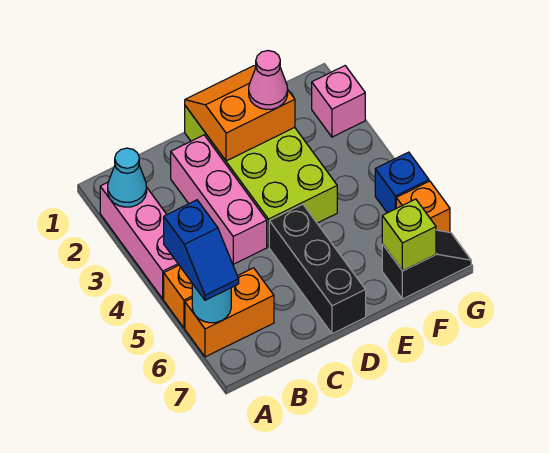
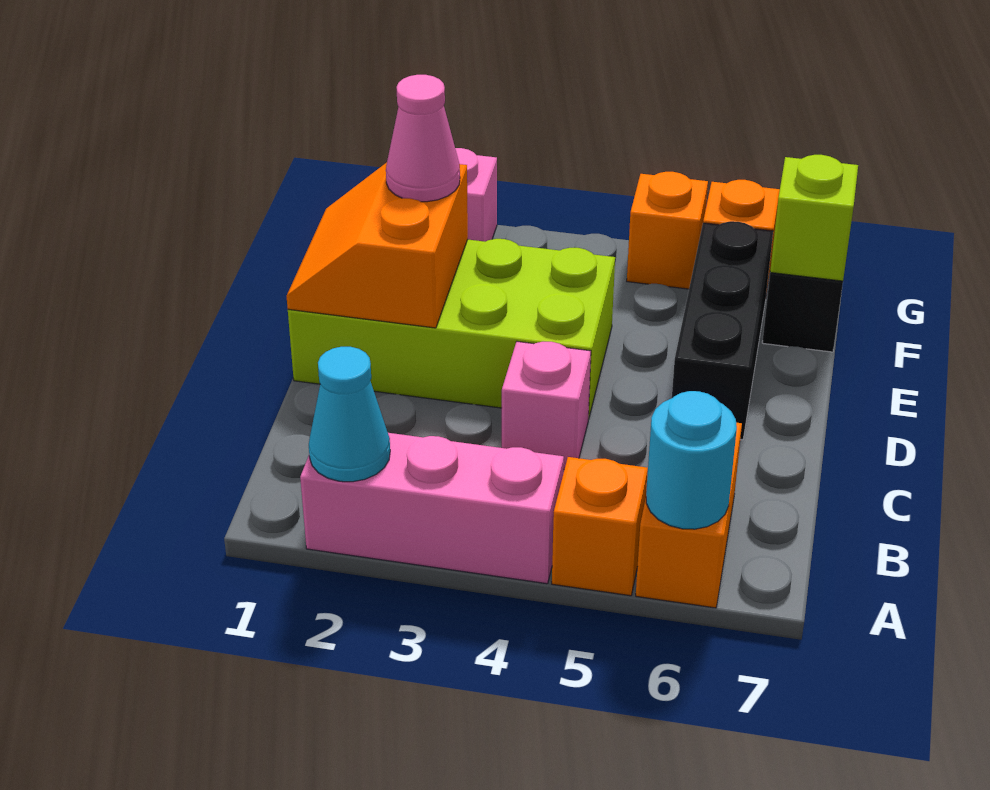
blue 1x2 slope [164,200,239,300] -> none
pink 1x3 brick [171,135,267,264] -> pink 1x1 brick [502,341,591,469]
black 1x3 brick [269,204,366,334] -> black 1x3 brick turned to [672,221,773,440]
blue 1x1 brick [375,152,429,213] -> orange 1x1 brick [627,172,708,289]

